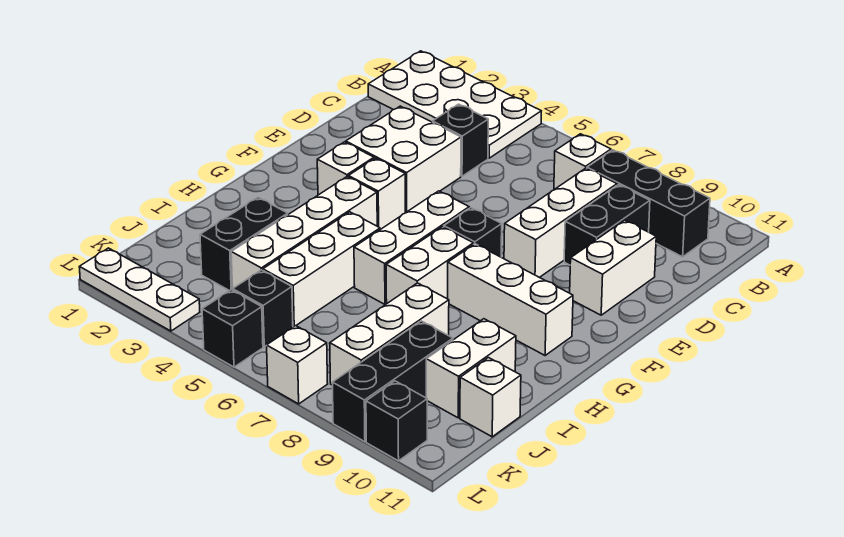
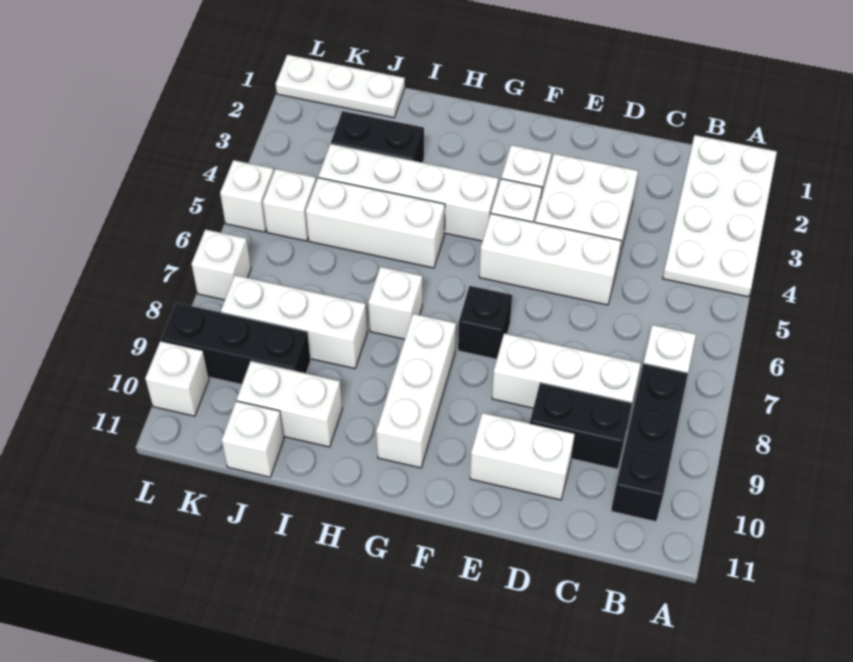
black 1x1 brick [433,104,488,176] -> none
white 1x3 brick [354,191,469,304] -> white 1x3 brick moved to [479,214,621,305]
white 1x2 brick [386,227,473,303] -> white 1x1 brick [368,267,422,339]
black 1x1 brick [233,270,293,347] -> white 1x1 brick [263,169,316,241]
white 1x3 plate [79,248,200,331] -> white 1x3 plate turned to [276,55,405,118]
black 1x1 brick [202,290,263,367] -> white 1x1 brick [220,160,274,232]
black 1x1 brick [366,381,427,461] -> white 1x1 brick [145,341,209,416]

